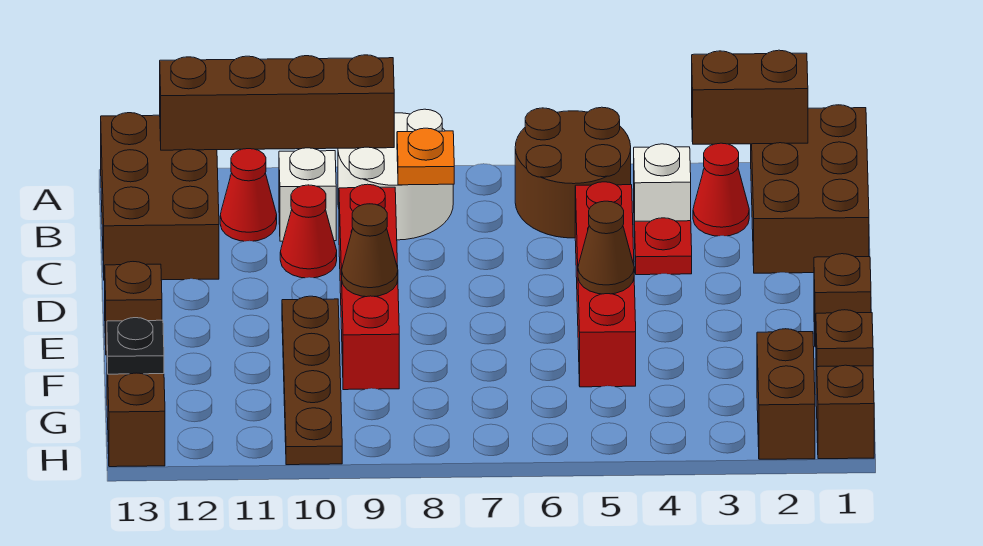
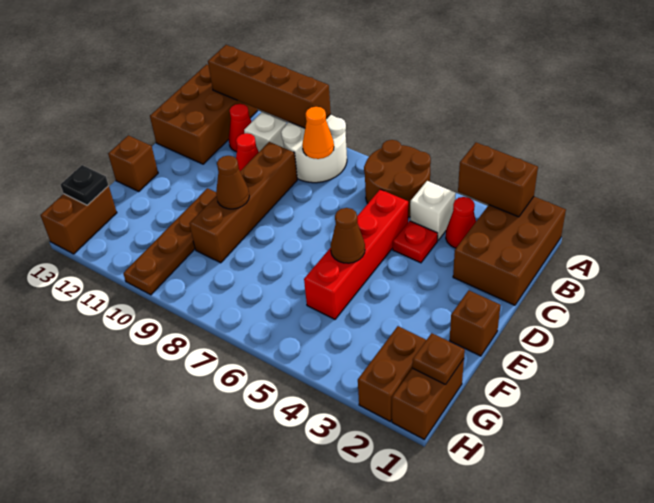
orange 1x1 plate [397,128,454,185] -> orange 1x1 cone [302,107,334,159]
red 1x4 brick [339,184,399,390] -> brown 1x4 brick [190,142,297,263]

